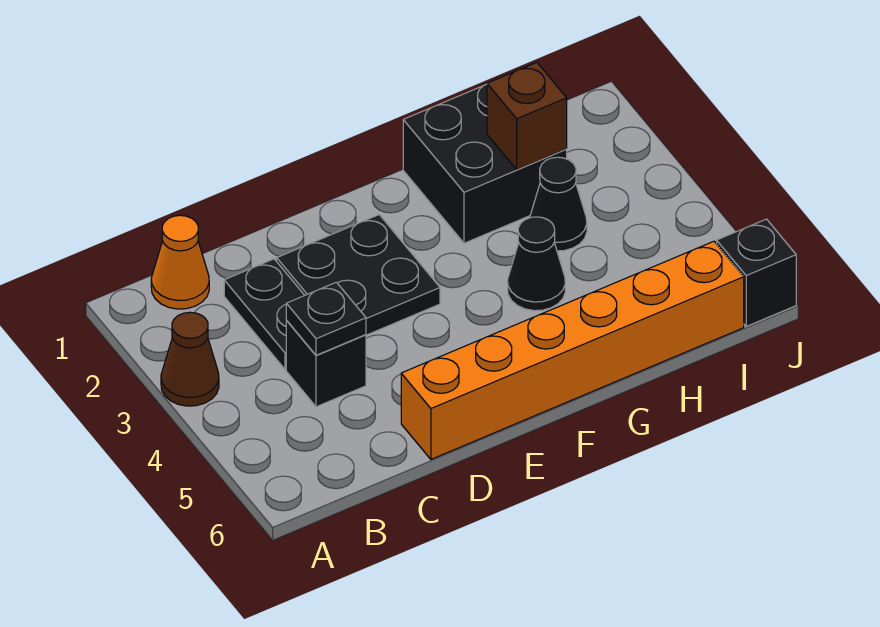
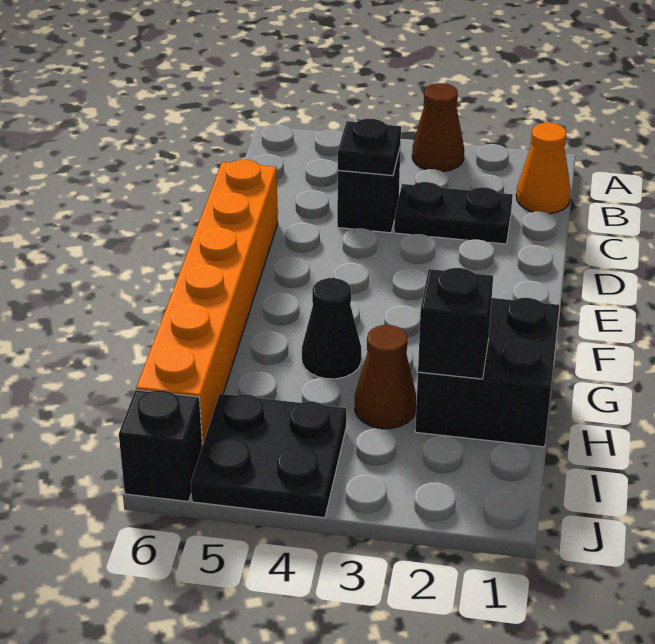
black 2x2 plate [277,215,440,335] -> black 2x2 plate moved to [191,394,346,518]
brown 1x1 brick [487,62,567,169] -> black 1x1 brick [418,268,493,379]
black 1x1 cone [530,157,587,251] -> brown 1x1 cone [355,325,417,429]

